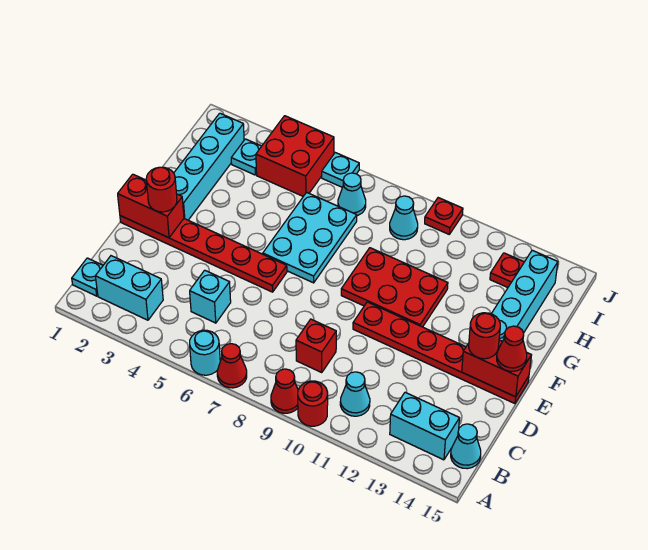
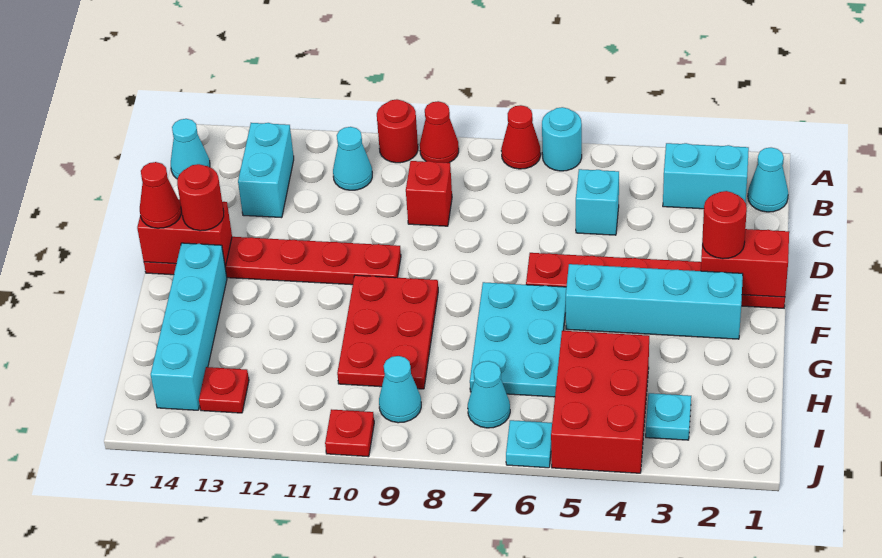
cyan 1x1 plate [72,258,103,296] -> cyan 1x1 cone [748,148,788,212]
cyan 1x2 brick [390,392,459,460] -> cyan 1x2 brick turned to [238,123,294,218]
cyan 1x4 brick [174,113,244,220] -> cyan 1x4 brick turned to [566,264,743,339]
red 2x3 plate [341,248,448,327] -> red 2x3 plate turned to [337,275,438,389]
red 2x2 brick [256,116,334,196] -> red 2x3 brick [551,331,649,473]

